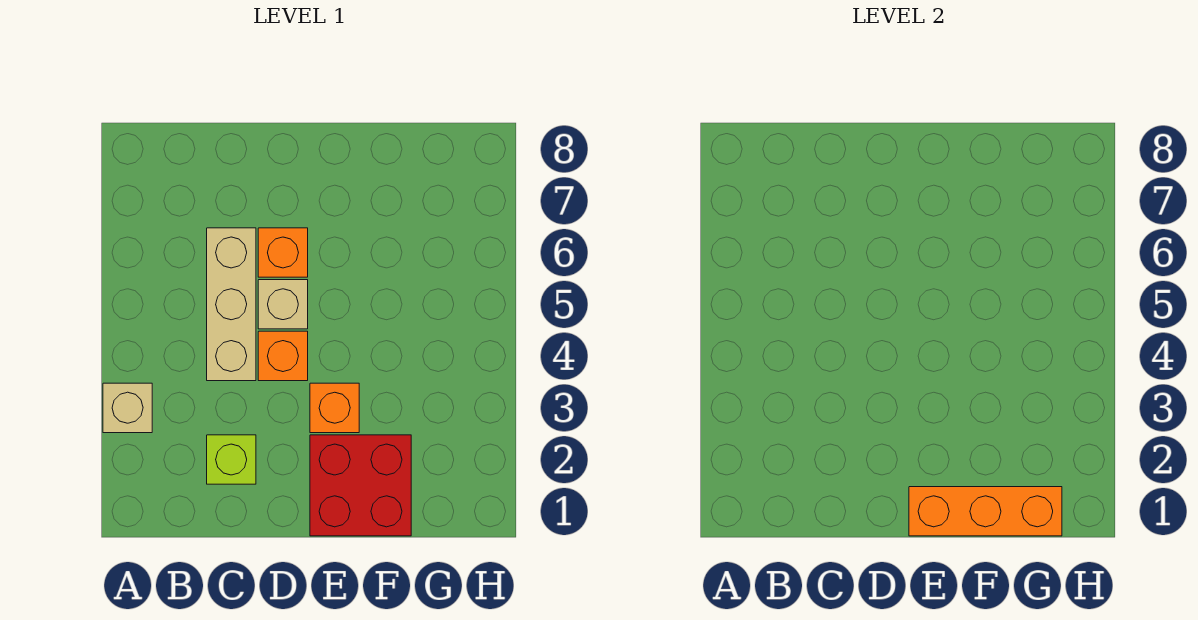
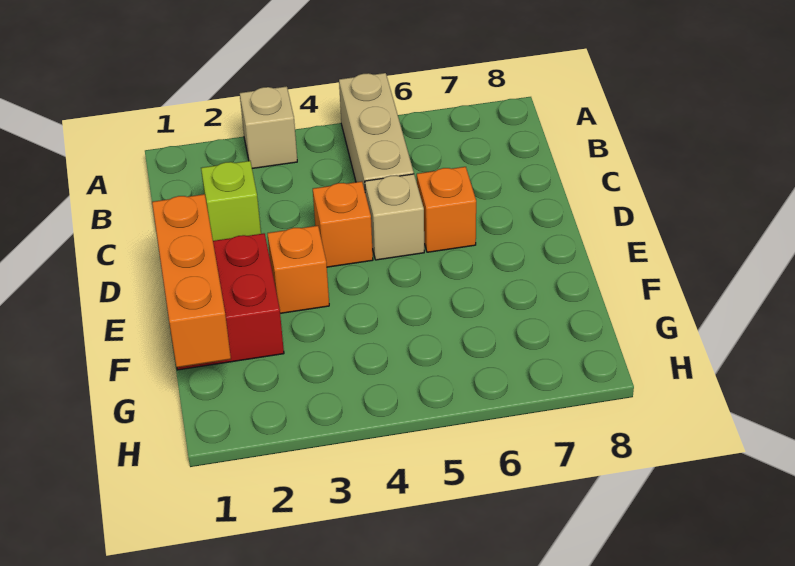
tan 1x3 brick [207,228,256,381] -> tan 1x3 brick turned to [339,73,414,190]

